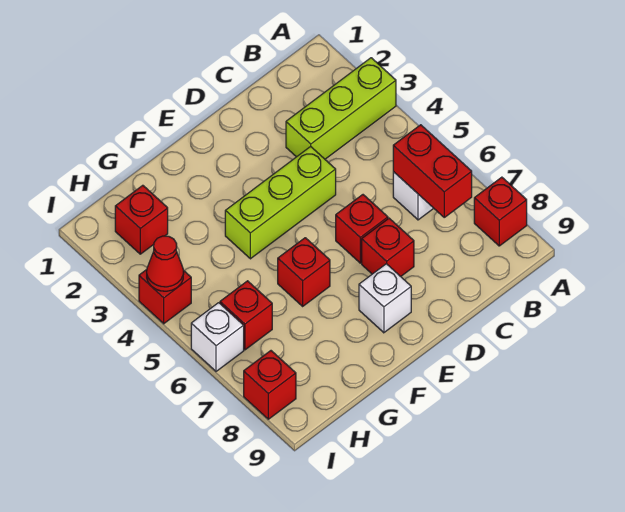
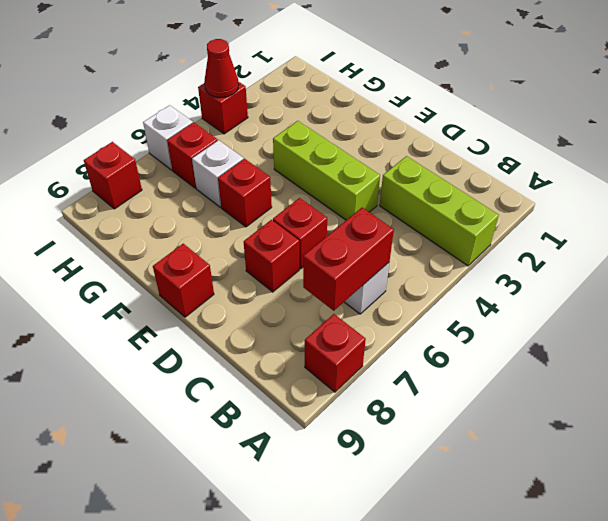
white 1x1 brick [359,264,411,333] -> white 1x1 brick moved to [192,140,243,207]
red 1x1 brick [115,185,168,254] -> red 1x1 brick moved to [153,244,214,317]

